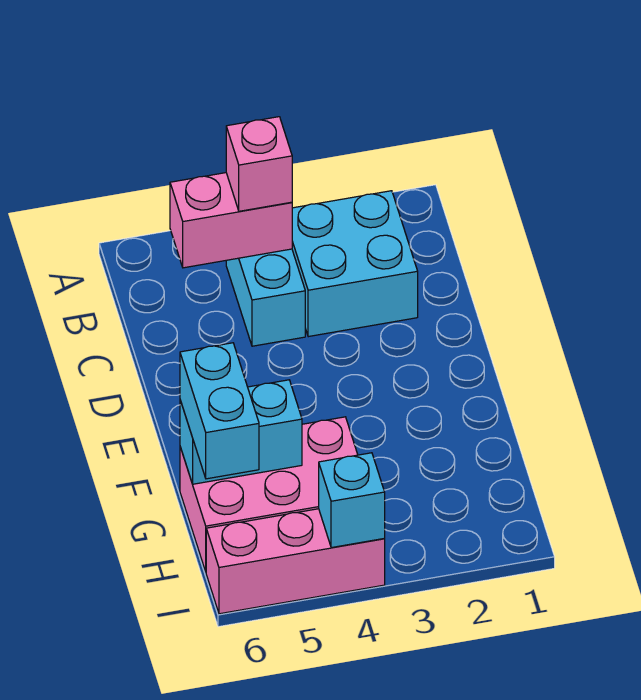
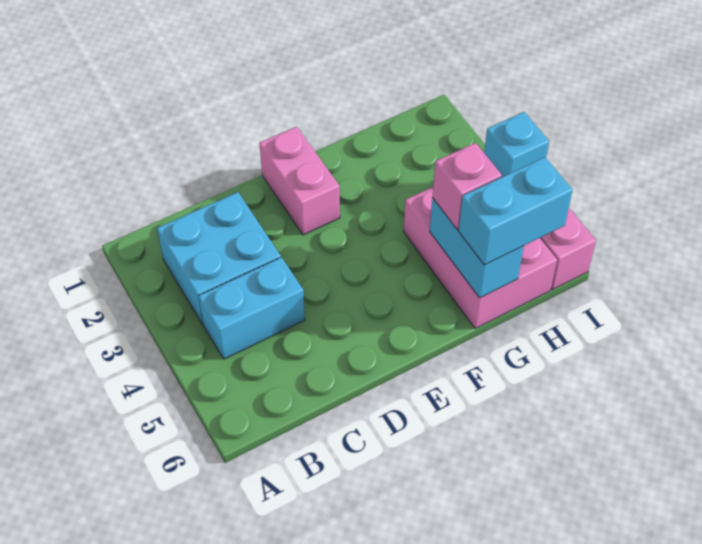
pink 1x2 brick [170,173,292,268] -> pink 1x2 brick moved to [259,127,340,235]
pink 1x1 brick [226,117,292,211] -> pink 1x1 brick moved to [432,143,502,230]

